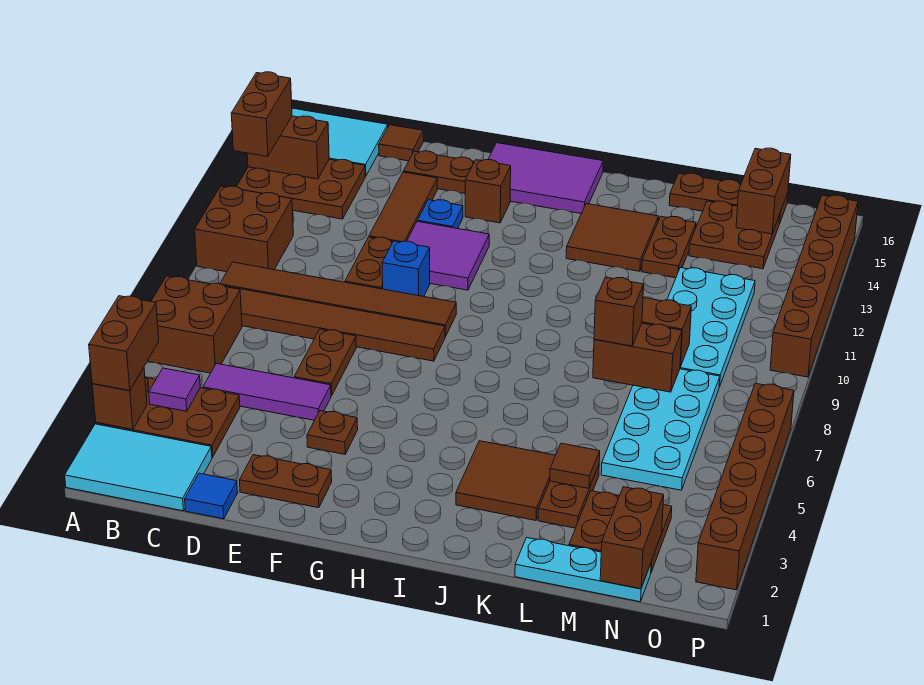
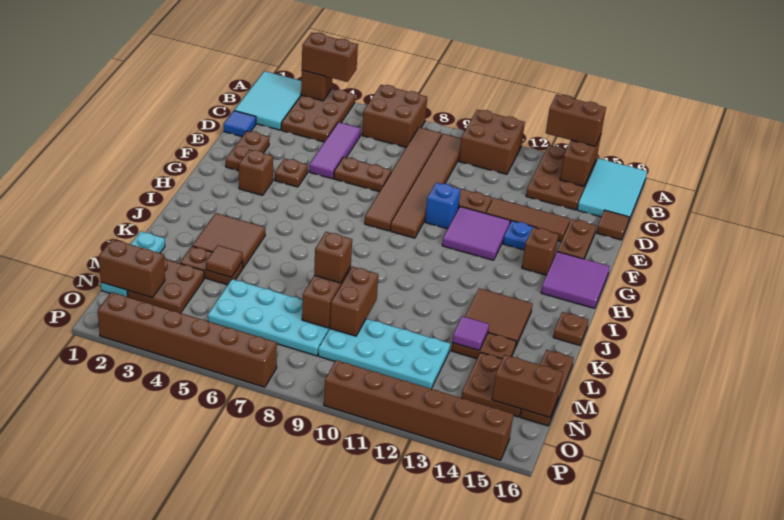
purple 1x1 tile [149,368,200,411] -> purple 1x1 tile moved to [452,316,489,350]
none -> brown 1x1 brick [239,150,273,195]
purple 2x3 tile [488,143,603,213] -> purple 2x2 tile [541,252,610,308]
none -> brown 1x1 plate [553,312,589,345]

